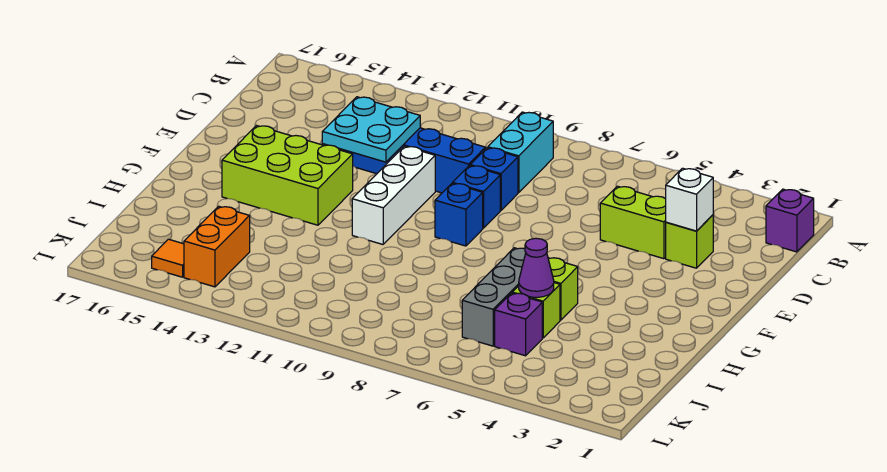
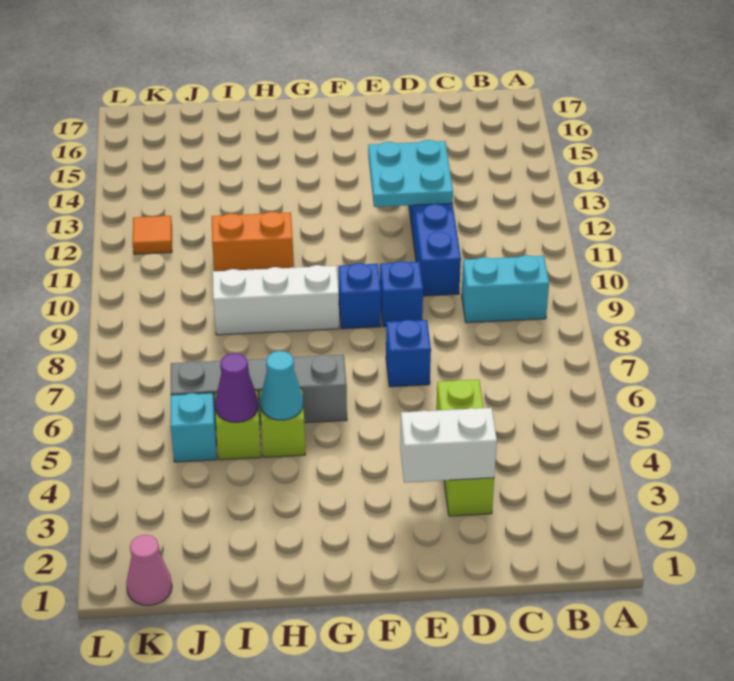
purple 1x1 brick [766,189,814,252] -> none
white 1x1 brick [666,168,713,231] -> white 1x2 brick [400,408,497,482]
blue 1x1 brick [470,148,518,210] -> blue 1x1 brick moved to [386,320,431,387]
white 1x3 brick [352,146,435,244] -> white 1x3 brick moved to [213,265,339,335]
lime 2x3 brick [222,126,353,225] -> none
none -> cyan 1x1 cone [260,351,303,420]
grey 1x3 brick [462,248,526,346] -> grey 1x4 brick [171,355,347,425]
purple 1x1 brick [495,293,542,356] -> cyan 1x1 brick [171,393,217,462]
orange 1x2 brick [184,206,250,287] -> orange 1x2 brick moved to [212,212,294,271]
none -> pink 1x1 cone [126,535,172,606]
orange 1x1 tile [152,239,184,277] -> orange 1x1 tile moved to [133,216,172,254]

